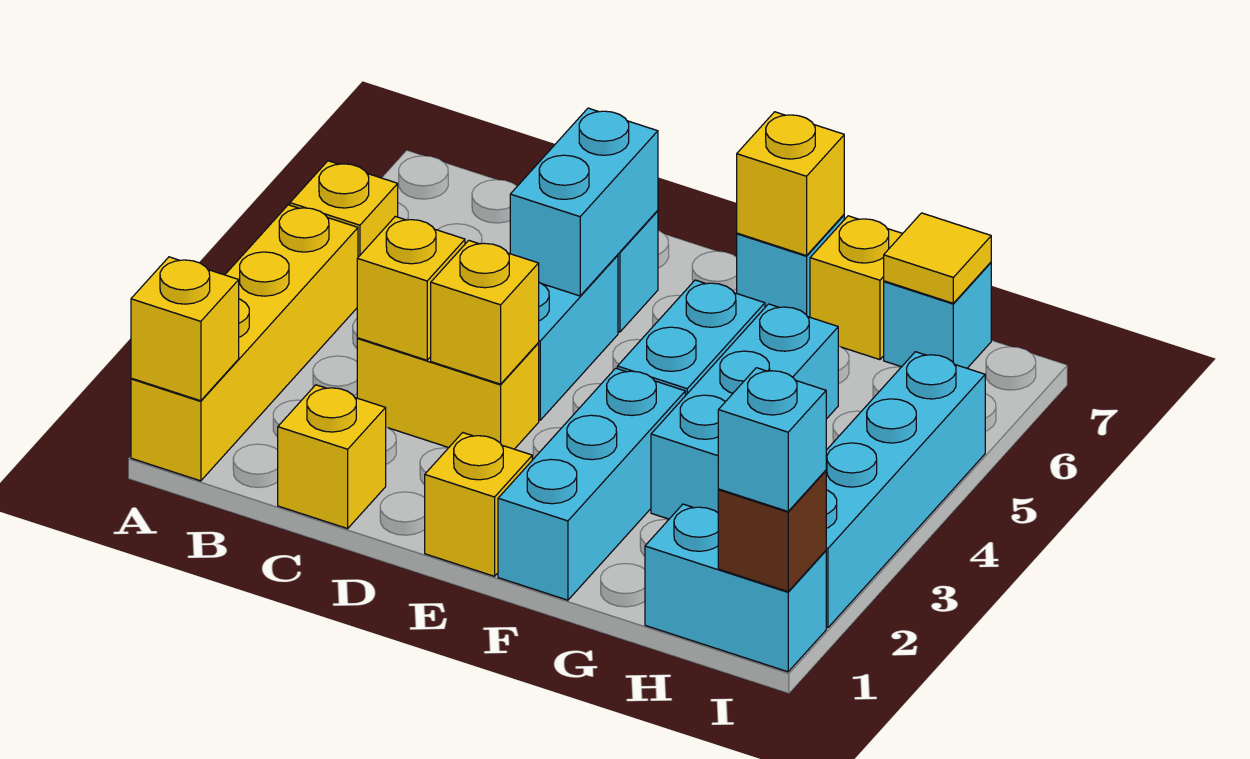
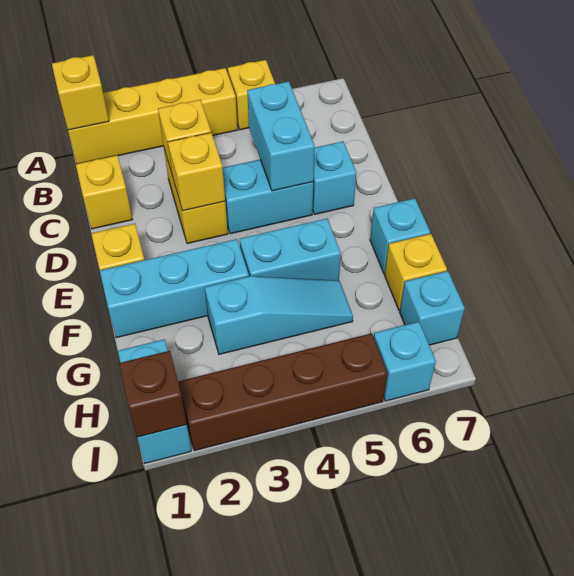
cyan 1x2 brick [510,108,658,296] -> cyan 1x2 brick turned to [247,81,315,191]
yellow 1x1 brick [737,112,844,256] -> none
cyan 1x3 brick [651,304,838,519] -> cyan 1x3 slope [205,276,353,354]
yellow 1x1 tile [884,213,991,303] -> none
cyan 1x1 brick [718,368,826,511] -> cyan 1x1 brick moved to [374,322,436,401]
cyan 1x4 brick [826,352,985,628] -> brown 1x4 brick [178,333,387,451]

